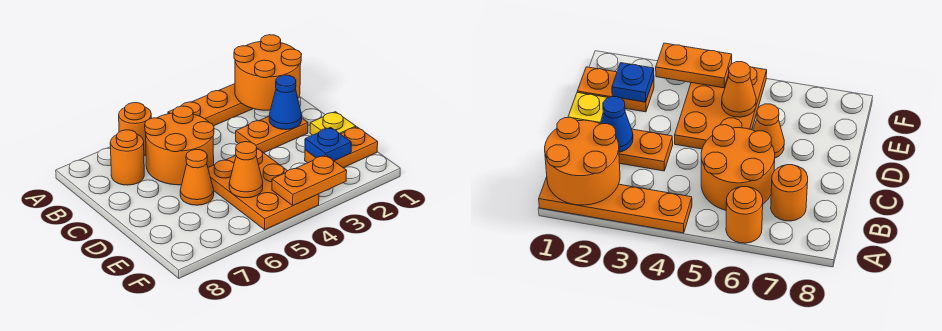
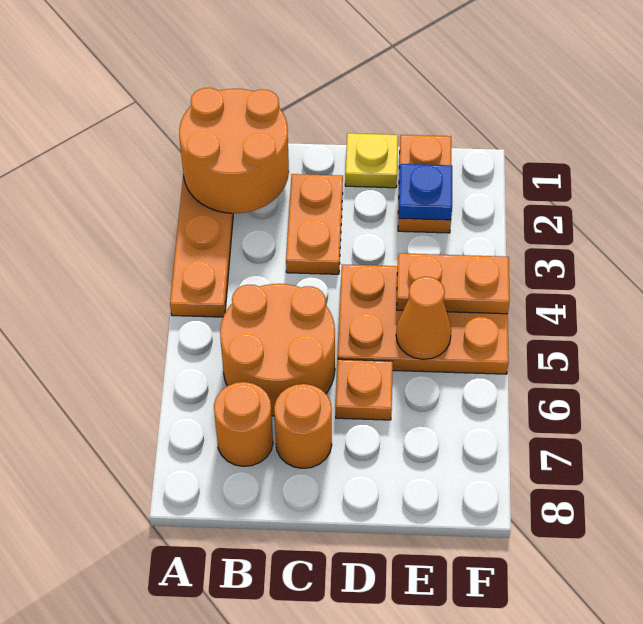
orange 1x1 round brick [119,103,151,156] -> orange 1x1 round brick moved to [274,384,332,468]
blue 1x1 cone [269,75,302,130] -> none
orange 1x1 cone [180,150,214,205] -> orange 1x1 plate [336,359,393,420]
orange 1x2 plate [272,155,347,205] -> orange 1x2 plate turned to [397,253,510,314]

